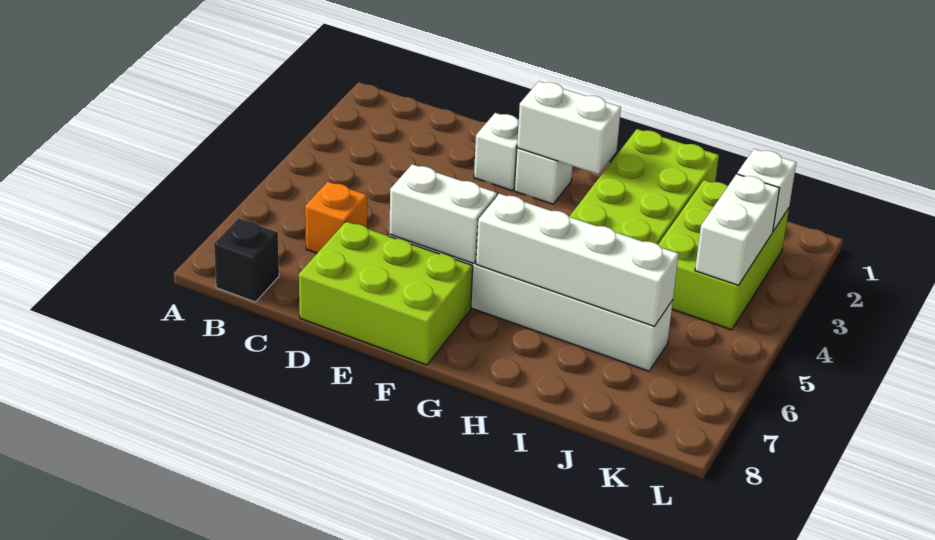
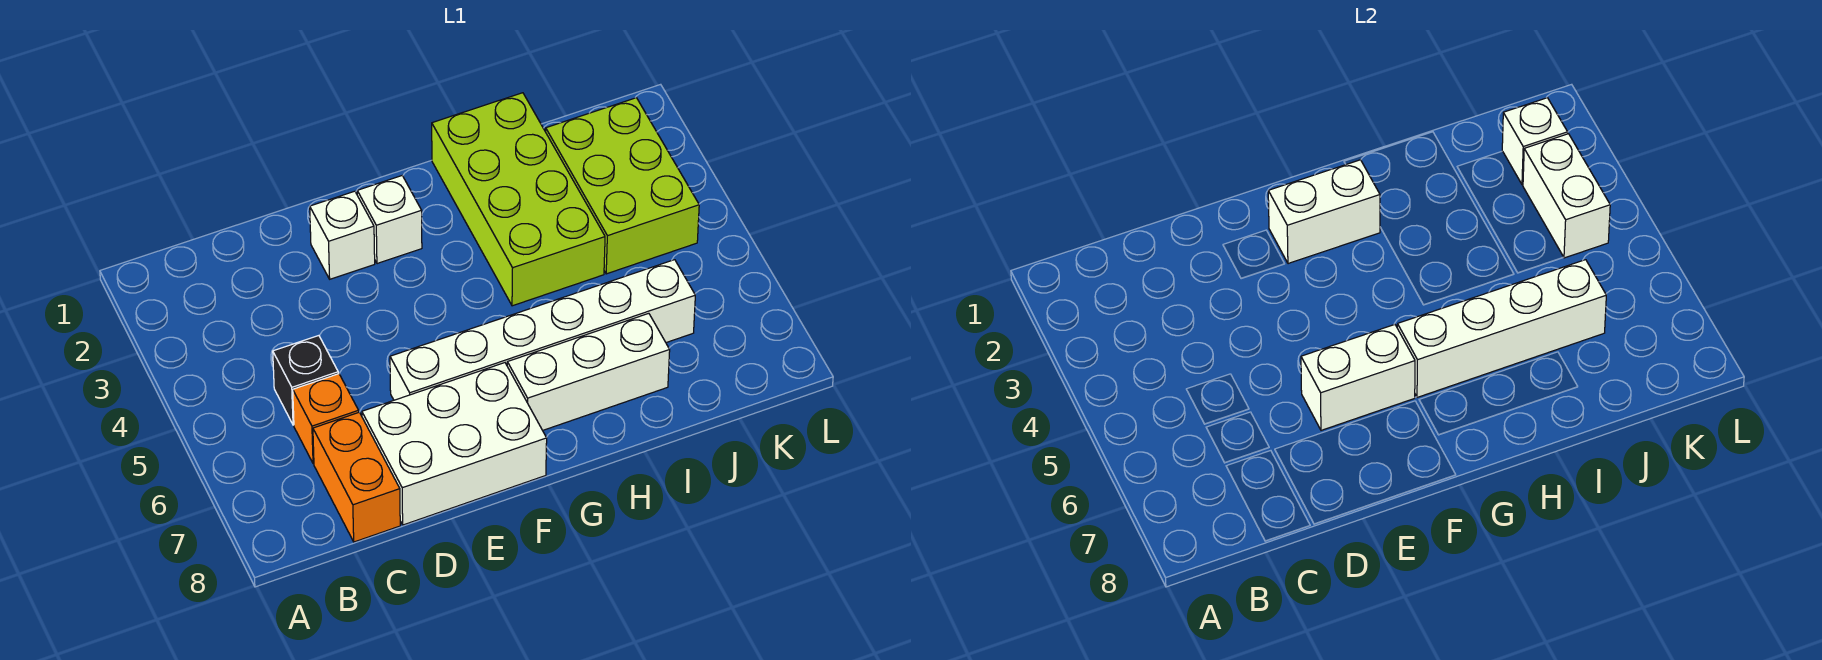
black 1x1 brick [214,218,279,302] -> black 1x1 brick moved to [273,336,338,425]
none -> orange 1x2 brick [313,412,400,542]
lime 2x3 brick [299,222,473,365] -> white 2x3 brick [362,363,547,525]
none -> white 1x3 brick [507,313,670,430]

